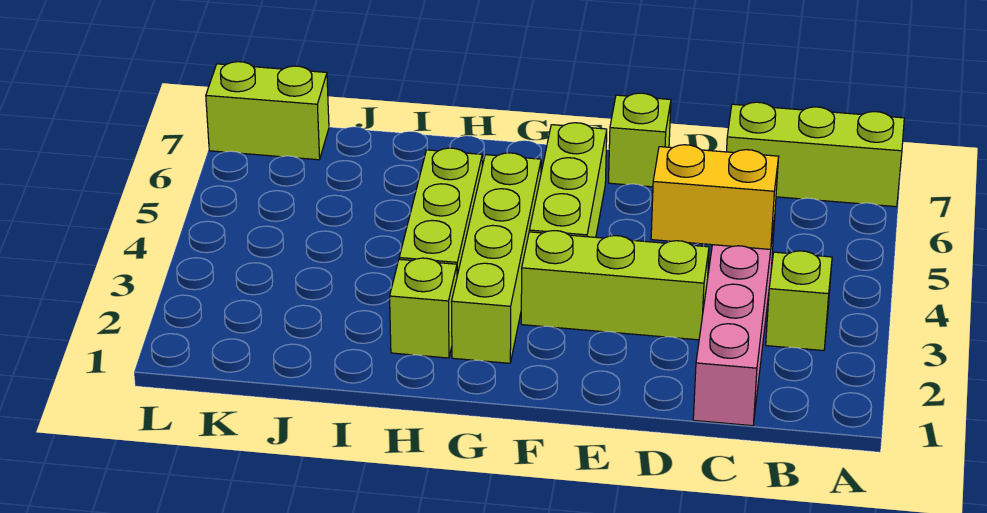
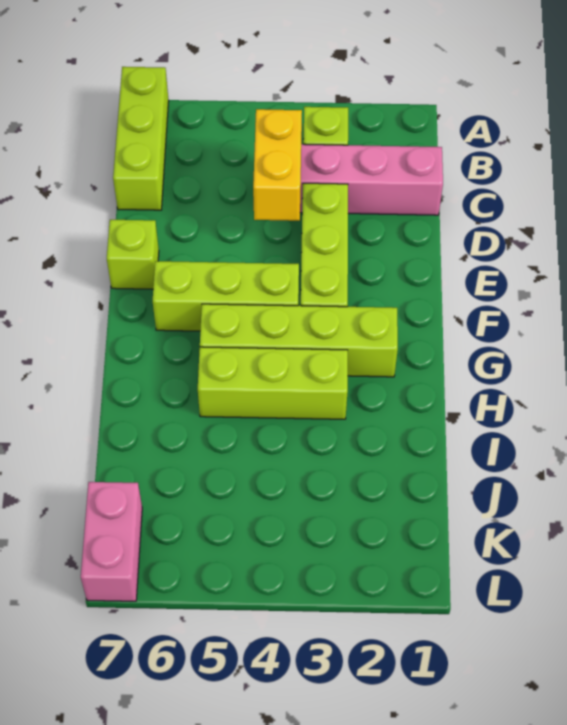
lime 1x1 brick [390,258,457,358] -> none
lime 1x2 brick [206,62,329,160] -> pink 1x2 brick [81,482,142,601]

